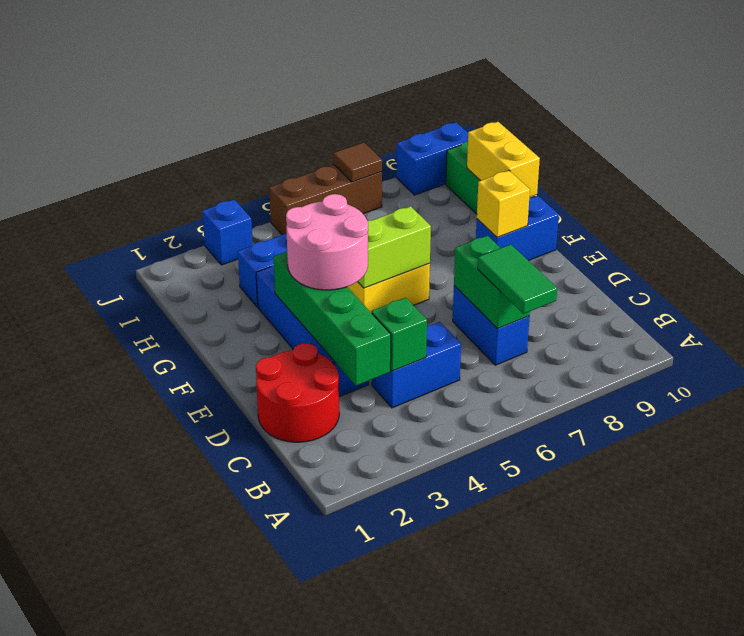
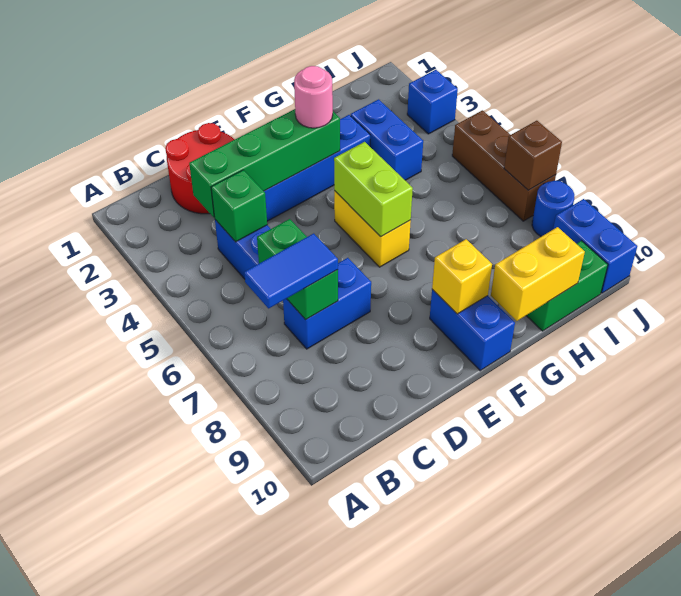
green 1x2 tile [478,244,557,314] -> blue 1x2 tile [244,233,338,308]
green 1x2 brick [454,236,530,329] -> green 1x2 brick turned to [257,219,338,320]
pink 2x2 round brick [286,194,368,290] -> pink 1x1 round brick [294,66,333,128]
brown 1x1 tile [334,142,382,182] -> brown 1x1 brick [504,121,562,190]
none -> blue 1x1 round brick [532,181,574,237]

